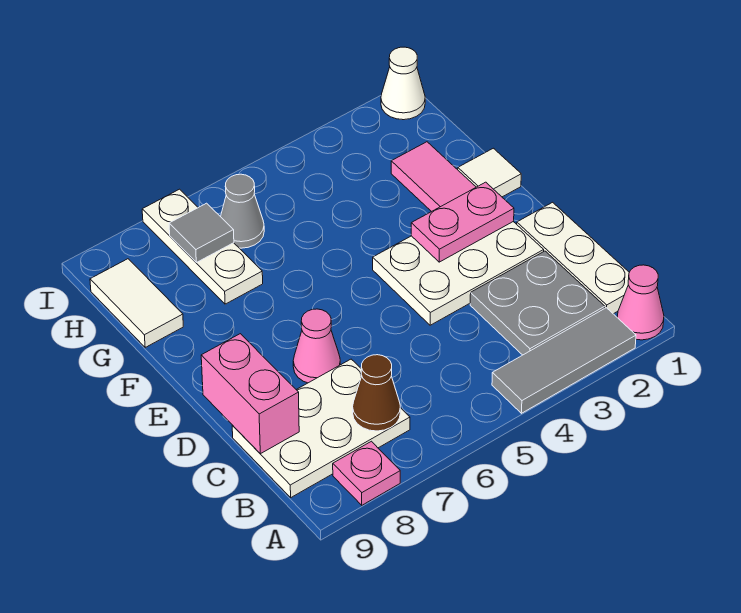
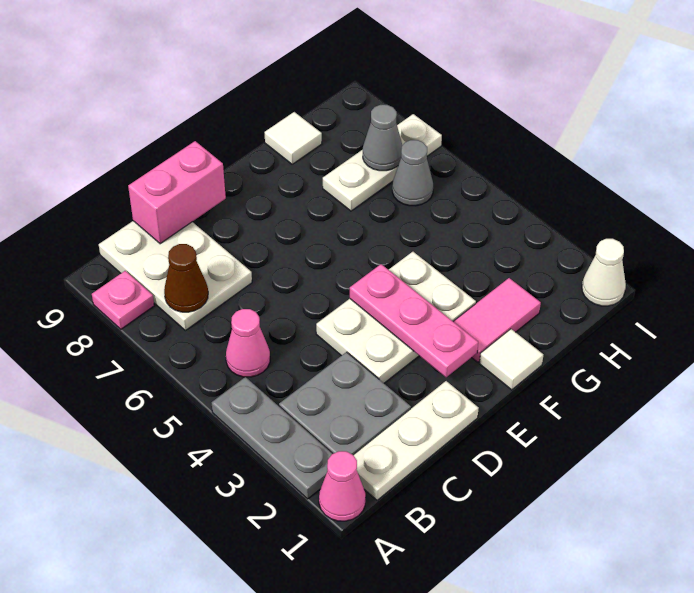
grey 1x3 tile [492,308,636,413] -> grey 1x3 plate [212,377,332,499]
white 2x3 plate [373,222,544,325] -> white 2x3 plate turned to [316,252,476,383]
pink 1x1 cone [293,309,340,383] -> pink 1x1 cone moved to [226,309,270,377]
pink 1x2 plate [411,182,514,262] -> pink 1x3 plate [350,264,478,377]
white 1x2 tile [90,259,183,347] -> white 1x1 tile [265,112,322,164]
grey 1x1 tile [169,203,234,262] -> grey 1x1 cone [363,105,402,171]

